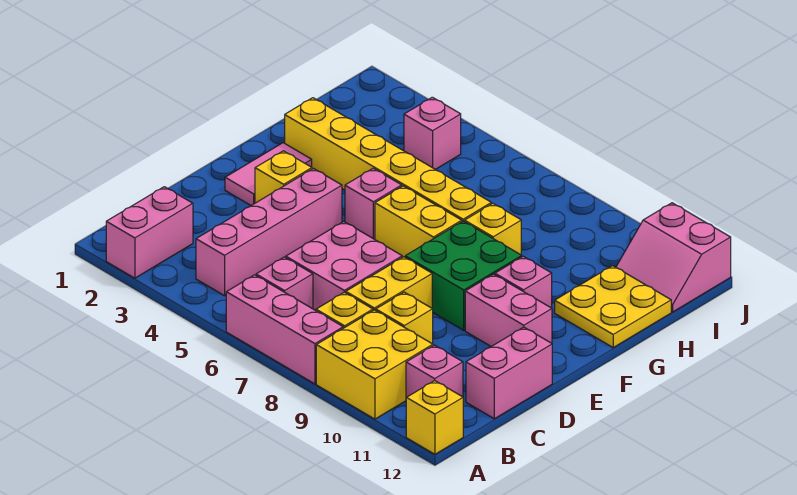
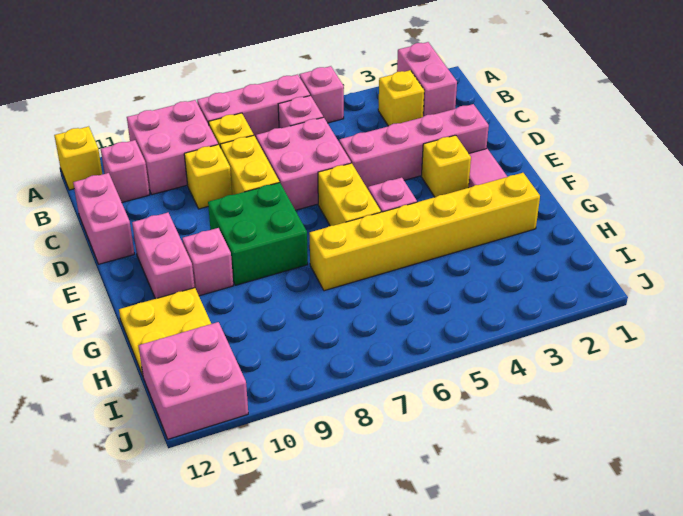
yellow 2x2 brick [316,310,433,419] -> pink 2x2 brick [127,100,218,195]
pink 1x4 brick [196,169,342,296] -> pink 1x4 brick turned to [339,104,489,189]
pink 1x2 brick [465,274,552,346] -> pink 1x2 brick turned to [132,213,195,299]
yellow 1x2 brick [375,186,462,257] -> yellow 1x2 brick turned to [318,163,381,226]
yellow 1x1 brick [465,203,521,255] -> yellow 1x1 brick moved to [378,70,424,126]
pink 1x1 brick [404,97,461,170] -> pink 1x1 brick moved to [299,66,344,123]
pink 2x2 slope [616,203,731,312] -> pink 2x2 brick [139,322,248,439]

